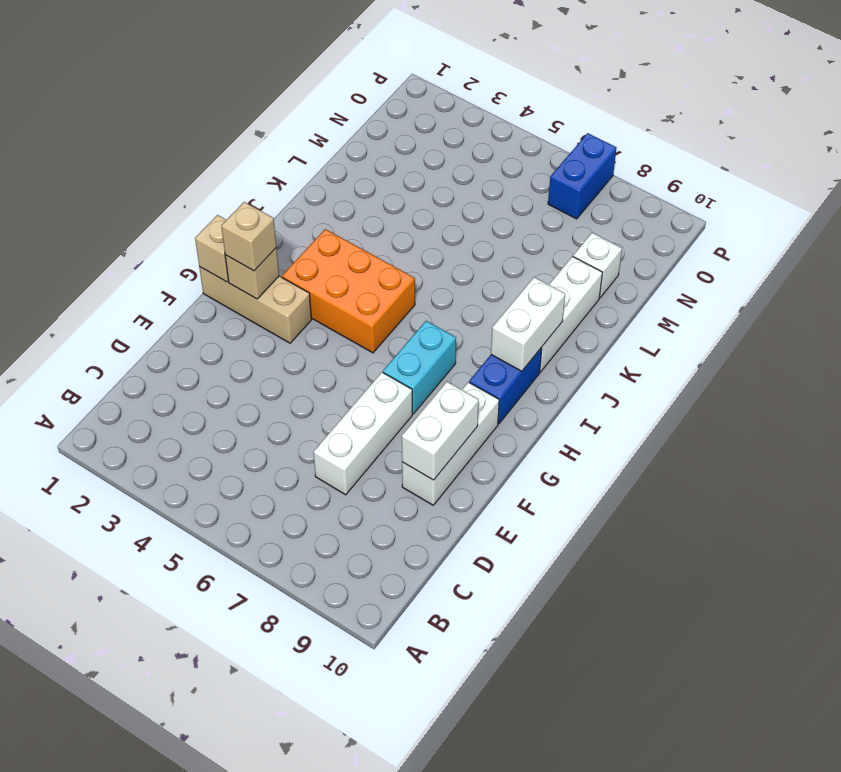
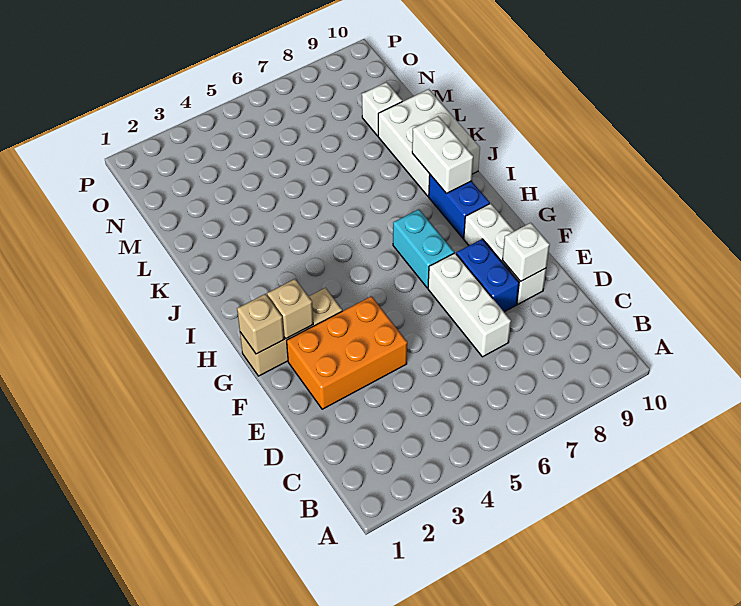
white 1x2 brick [402,382,479,480] -> white 1x1 brick [502,223,550,281]
tan 1x1 brick [221,202,276,271] -> none
orange 2x3 brick [282,229,415,353] -> orange 2x3 brick moved to [287,296,407,409]
white 1x3 brick [540,256,602,372] -> white 2x3 brick [378,89,480,196]
blue 1x2 brick [548,133,617,219] -> blue 1x2 brick moved to [456,239,519,312]

